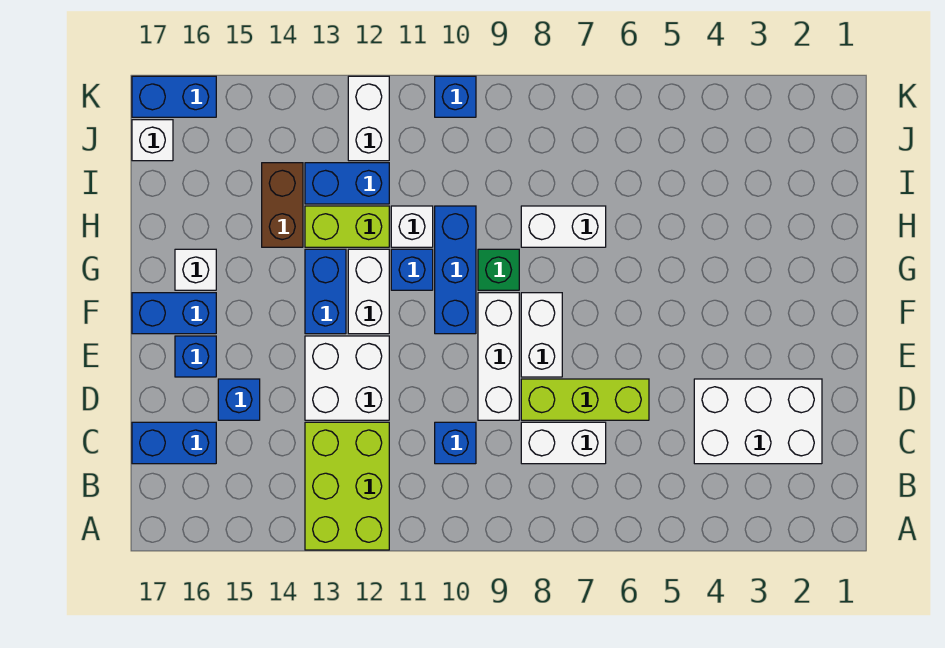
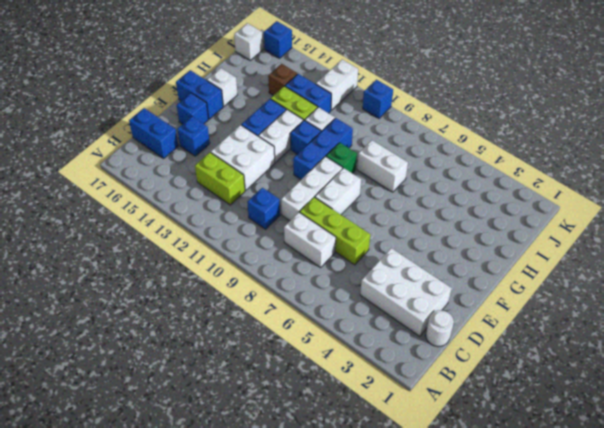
lime 2x3 brick [305,422,389,550] -> lime 1x2 brick [195,152,245,205]
none -> white 1x1 round brick [426,310,454,347]
brown 1x2 brick [262,163,303,247] -> brown 1x1 brick [268,64,297,96]
blue 1x2 brick [132,76,216,117] -> blue 1x1 brick [264,21,292,58]

